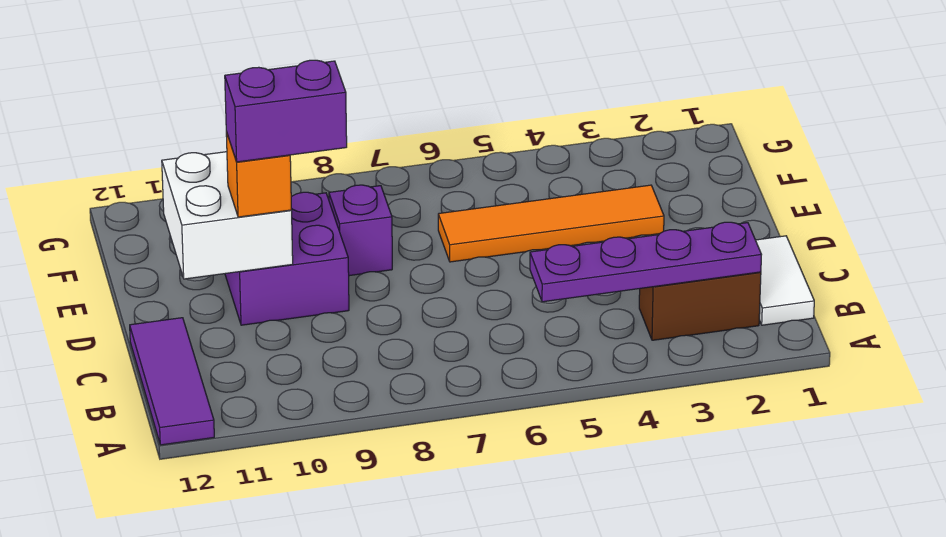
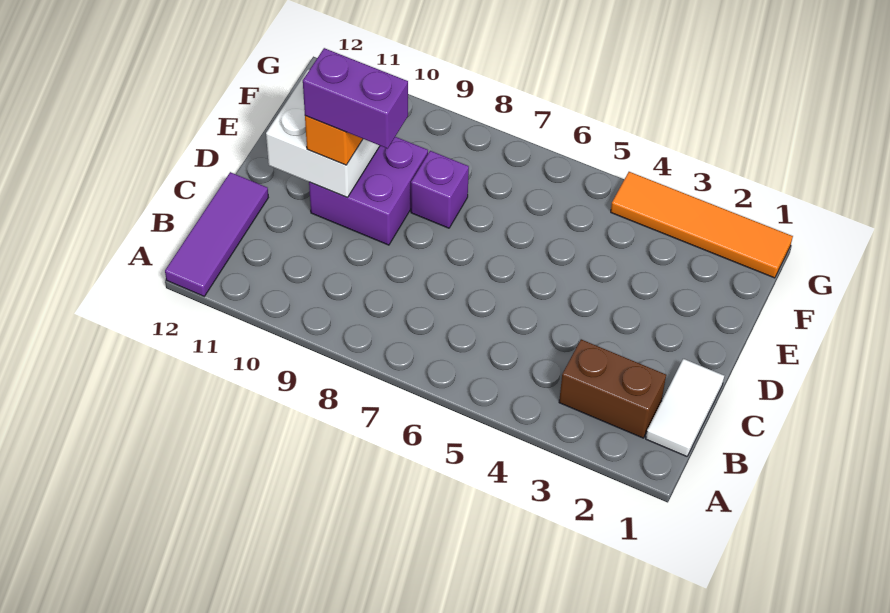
purple 1x4 plate [530,222,761,302] -> none
orange 1x4 tile [438,185,664,262] -> orange 1x4 tile moved to [611,172,793,278]

